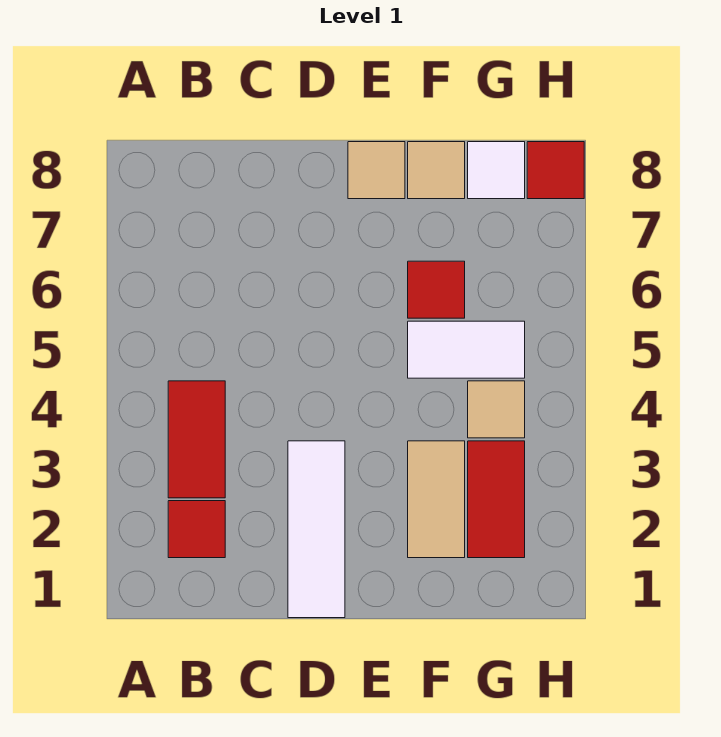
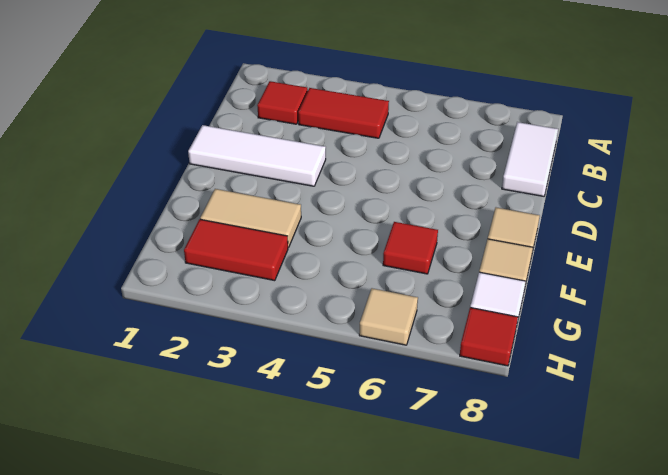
white 1x2 tile [408,321,525,378] -> white 1x2 tile moved to [502,122,558,196]
tan 1x1 tile [468,381,525,438] -> tan 1x1 tile moved to [359,288,418,345]

